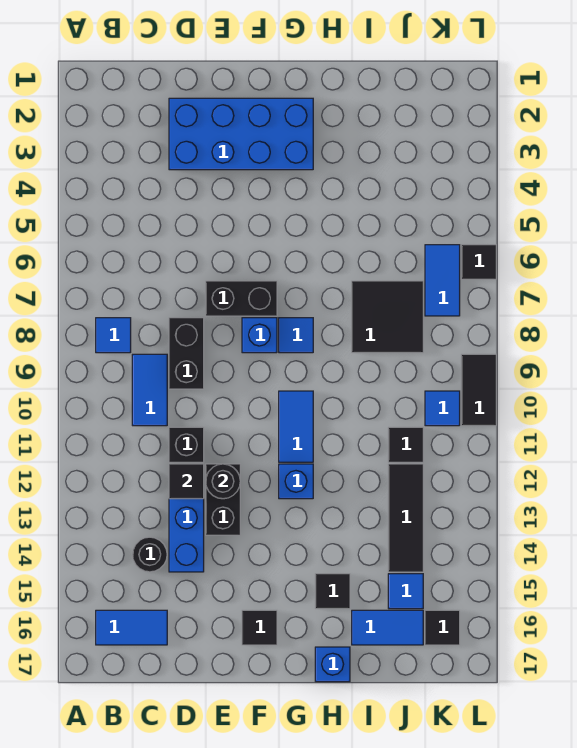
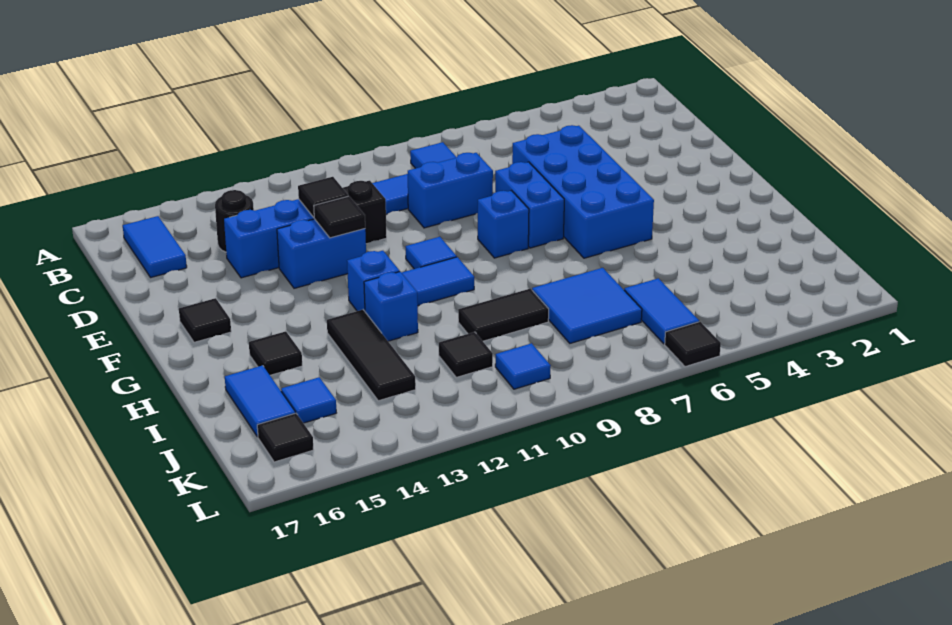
blue 2x4 brick [169,98,313,170] -> blue 2x4 brick moved to [512,125,654,258]
black 1x2 brick [169,318,204,389] -> blue 1x2 brick [408,153,493,228]
black 1x2 brick [206,281,277,316] -> blue 1x2 brick [495,162,564,248]
black 1x2 brick [206,464,240,535] -> blue 1x2 brick [277,219,366,288]
black 1x1 round brick [206,464,240,499] -> black 1x1 tile [314,196,365,238]
blue 1x1 tile [279,318,313,353] -> blue 1x1 tile moved to [406,237,457,269]
blue 1x1 brick [315,647,350,682] -> blue 1x1 brick moved to [364,272,418,341]
black 2x2 tile [352,281,423,353] -> blue 2x2 tile [532,268,642,343]
black 1x3 tile [388,464,423,572] -> black 1x3 tile turned to [327,310,416,401]
blue 1x2 tile [425,245,460,316] -> blue 1x2 tile turned to [624,278,699,344]
black 1x2 tile [461,354,496,426] -> black 1x2 tile moved to [458,289,549,341]

